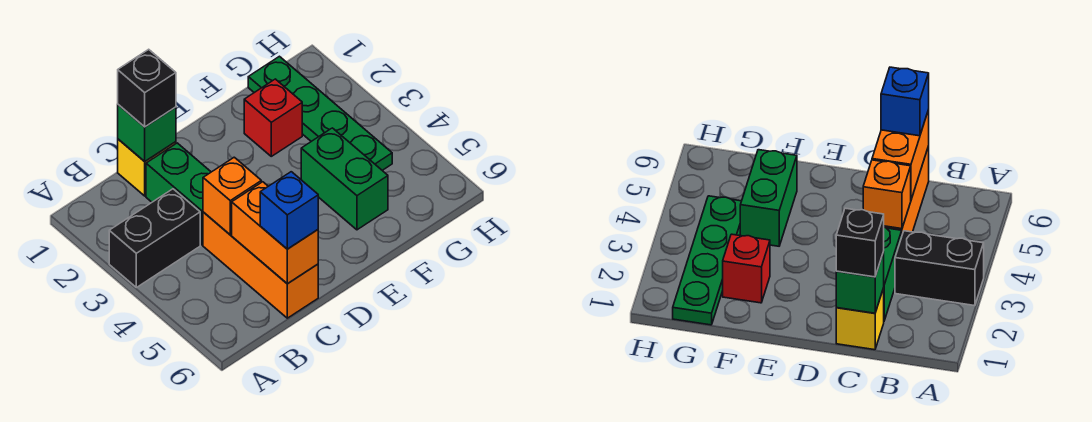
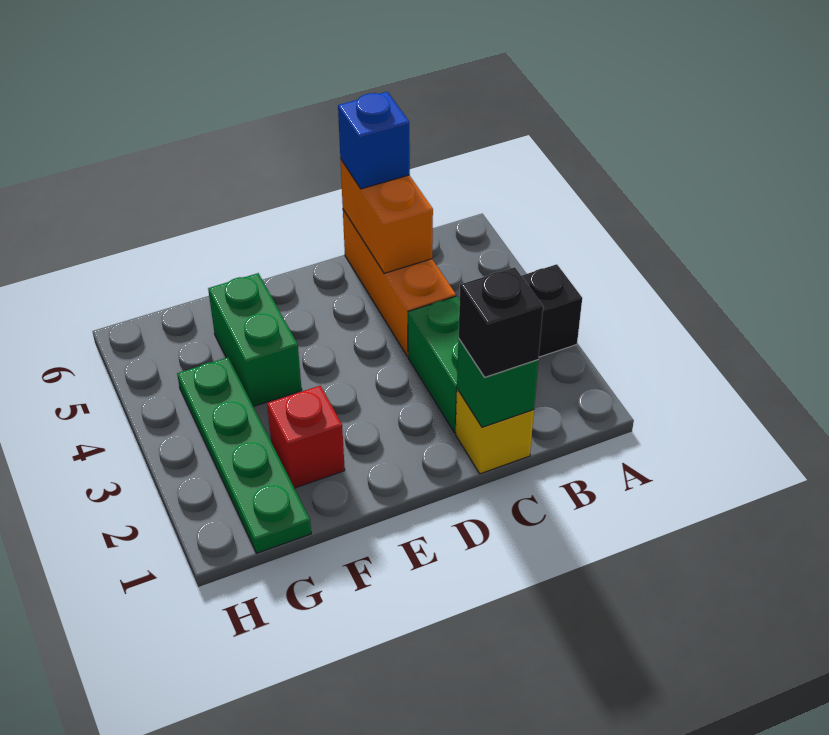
orange 1x1 brick [203,157,261,235] -> none

